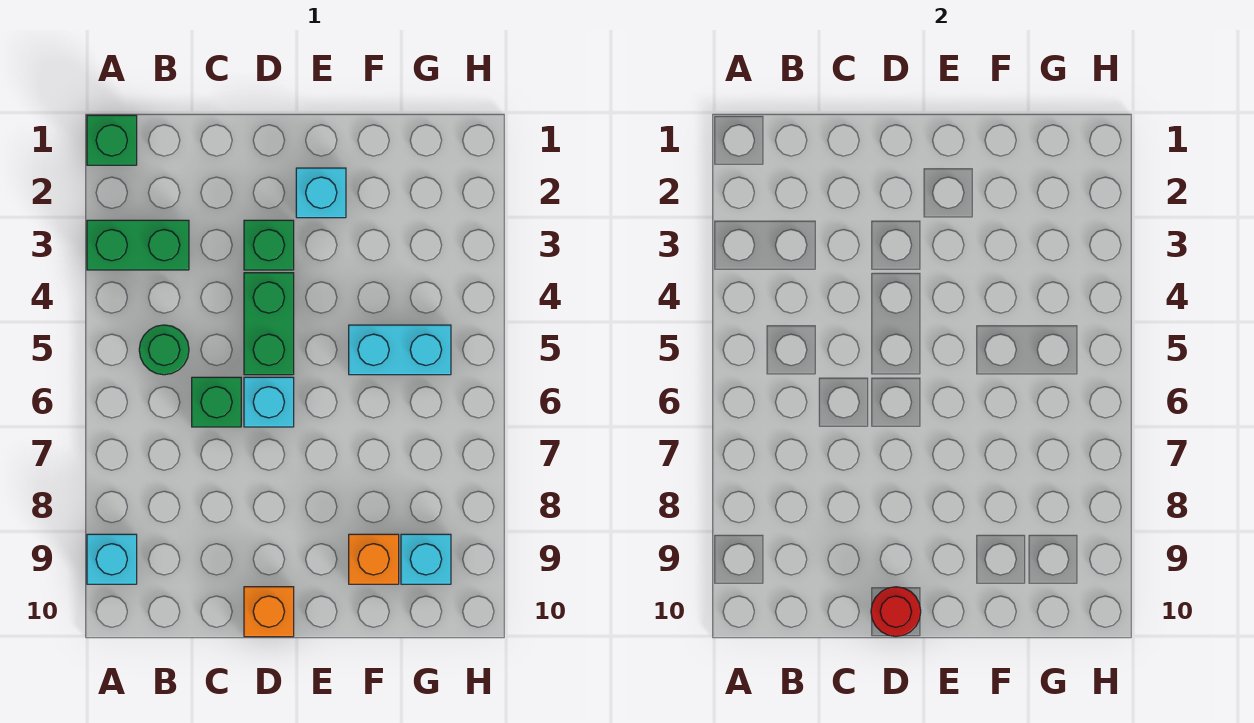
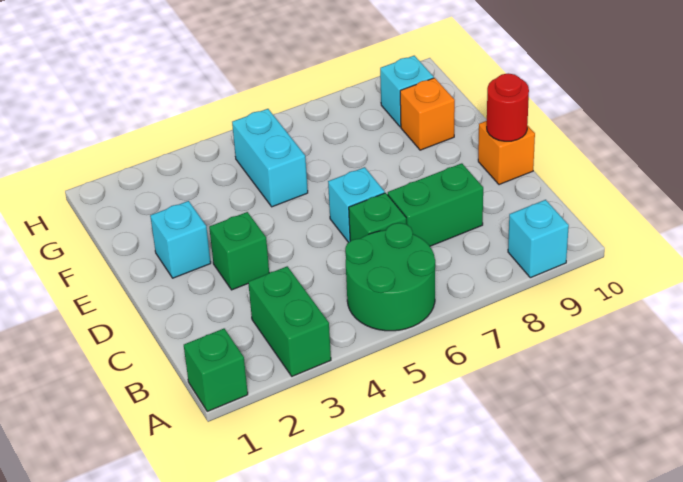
green 1x1 round brick [139,325,189,375] -> green 2x2 round brick [345,223,435,331]
green 1x2 brick [244,273,294,375] -> green 1x2 brick moved to [388,163,483,246]

